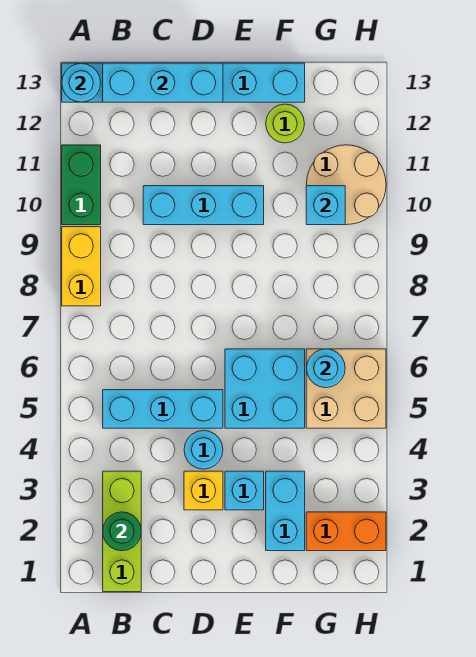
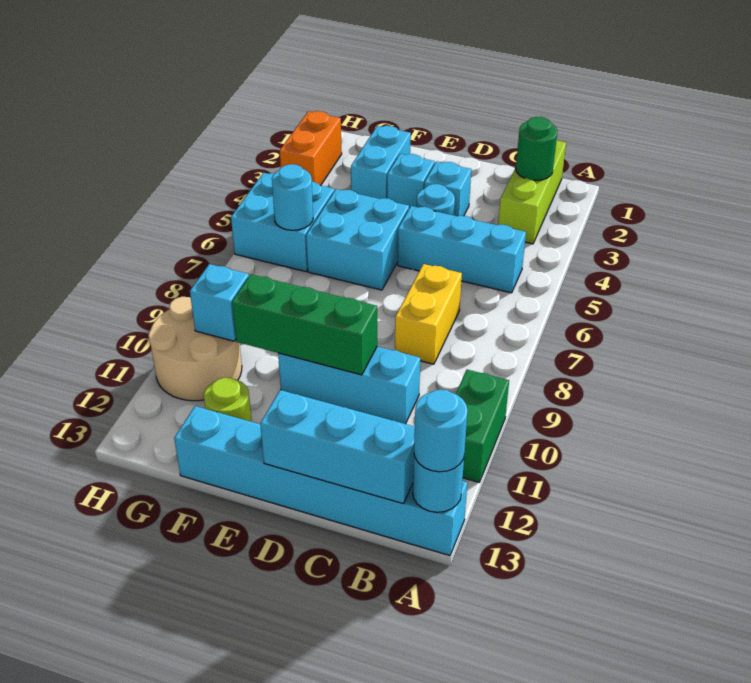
yellow 1x2 brick [62,227,101,306] -> yellow 1x2 brick moved to [395,264,462,364]
none -> cyan 1x1 round brick [414,390,468,472]
yellow 1x1 brick [184,471,223,510] -> cyan 1x1 brick [424,162,471,216]
none -> green 1x3 brick [232,274,377,375]
orange 1x2 brick [306,512,386,551] -> orange 1x2 brick turned to [280,111,342,186]
tan 2x2 brick [306,349,386,428] -> cyan 2x2 brick [231,173,334,272]

